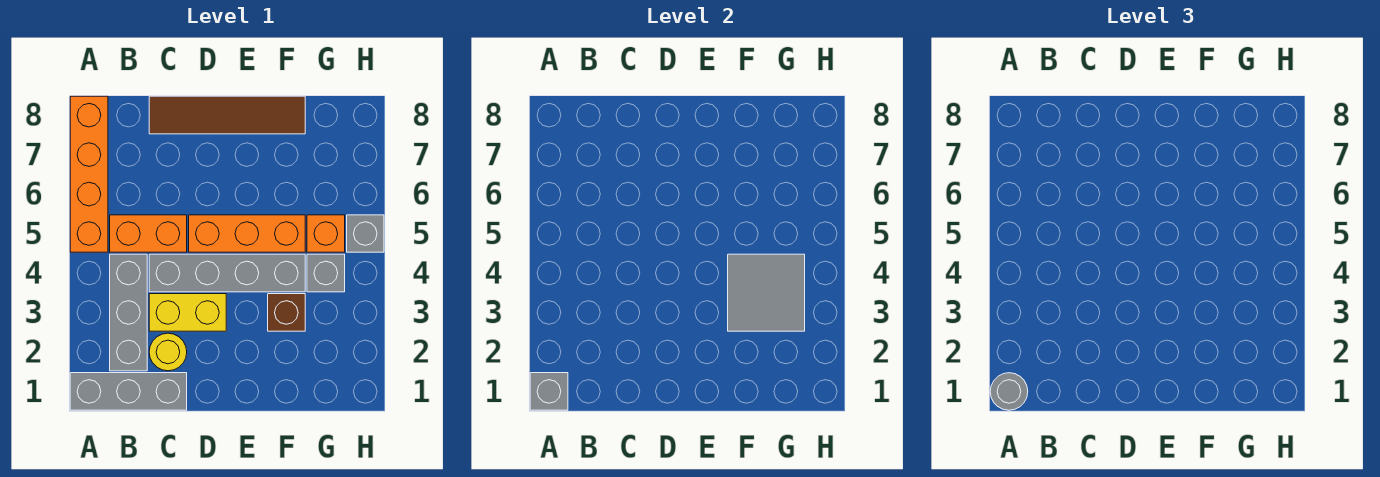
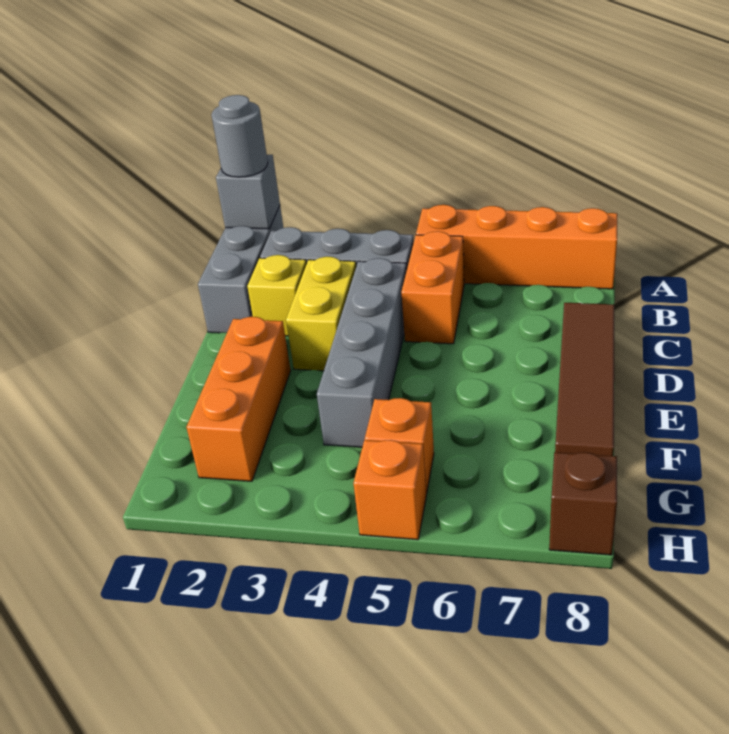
yellow 1x1 round brick [149,333,187,371] -> yellow 1x1 brick [247,255,307,336]
orange 1x3 brick [189,215,305,252] -> orange 1x3 brick moved to [186,317,291,481]
brown 1x1 brick [268,294,305,331] -> brown 1x1 brick moved to [549,452,617,555]
grey 2x2 tile [728,254,805,331] -> none
grey 1x1 brick [307,254,345,292] -> none
grey 1x1 brick [347,215,384,252] -> orange 1x1 brick [354,440,426,540]

